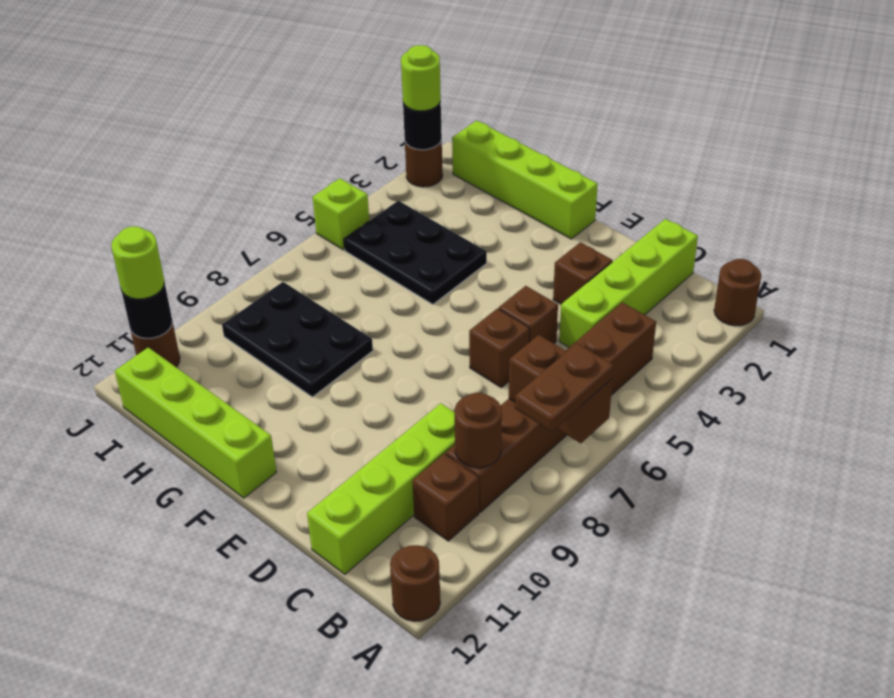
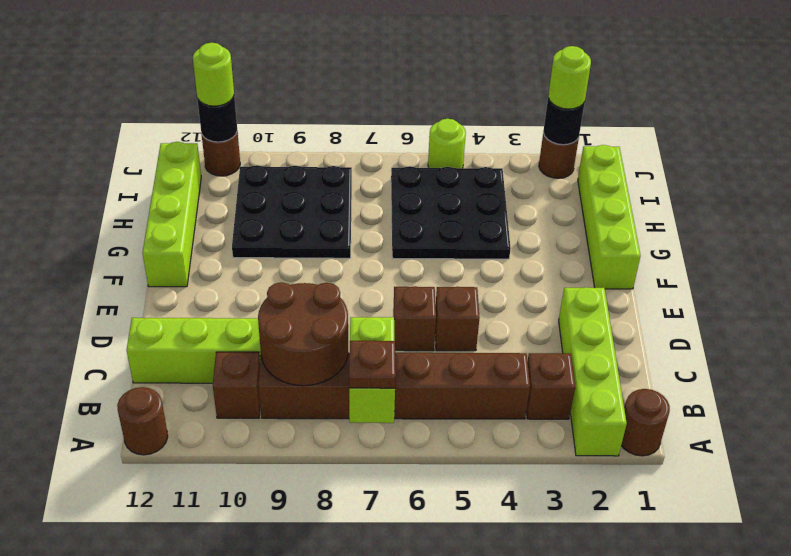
brown 1x2 brick [509,335,613,443] -> lime 1x2 brick [349,317,395,423]
brown 1x2 plate [515,343,614,432] -> brown 1x1 plate [349,341,396,388]
brown 1x1 round brick [454,393,502,468] -> brown 2x2 round brick [258,282,348,386]
lime 1x4 brick [559,219,698,347] -> lime 1x4 brick turned to [559,287,627,456]
brown 1x1 brick [553,242,612,304] -> brown 1x1 brick moved to [526,353,575,419]
black 2x3 plate [344,201,487,304] -> black 3x3 plate [391,166,511,259]
black 2x3 plate [222,282,373,397] -> black 3x3 plate [232,165,352,258]
lime 1x1 brick [313,178,370,250] -> lime 1x1 round brick [428,119,466,168]

